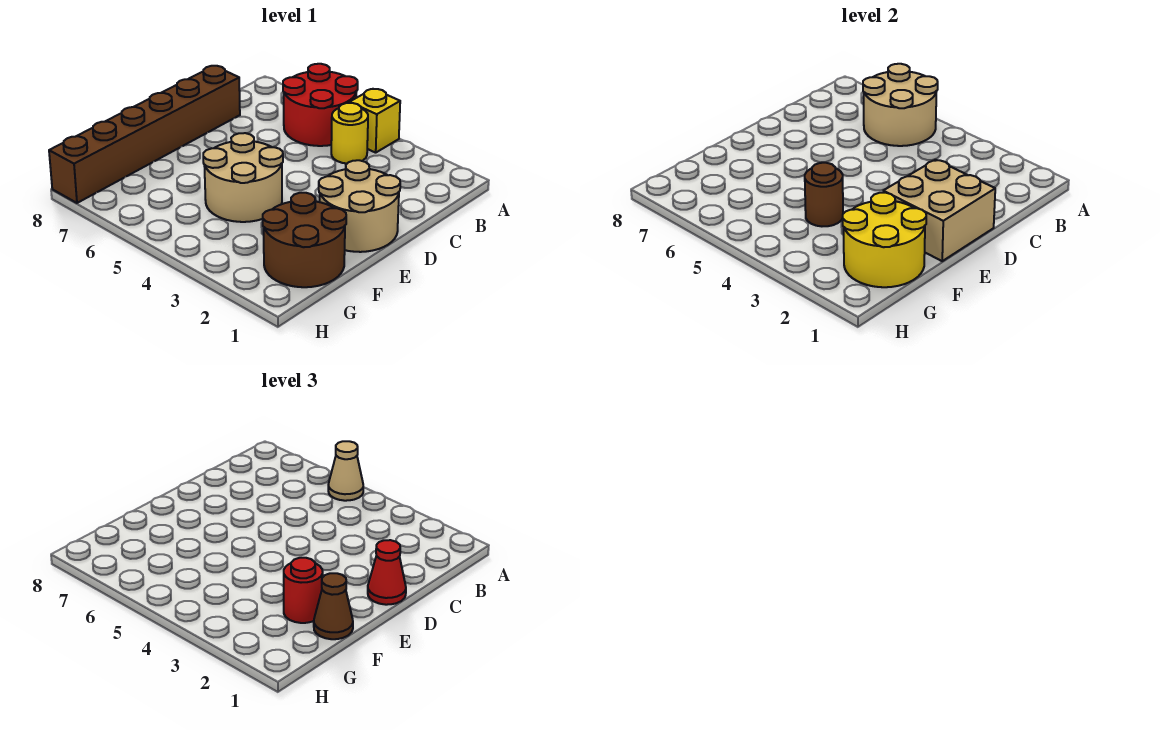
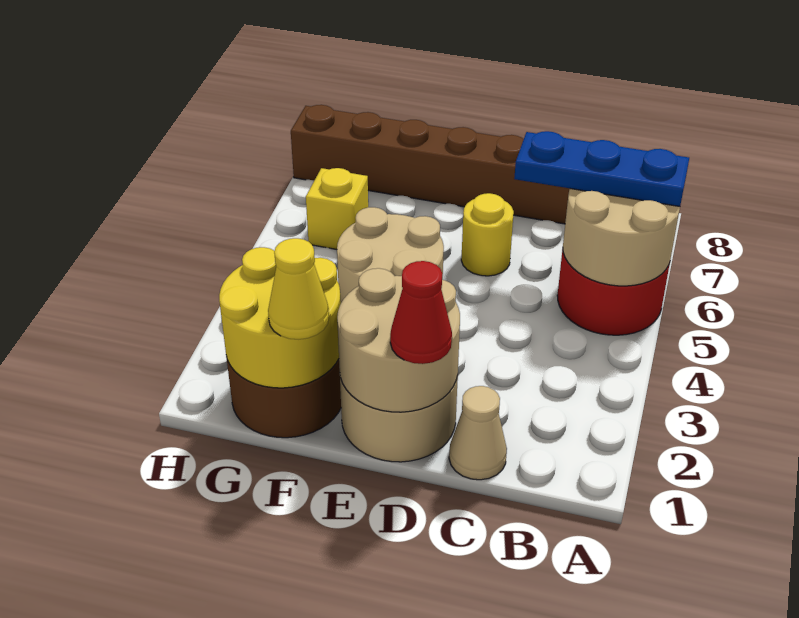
yellow 1x1 brick [350,89,400,153] -> yellow 1x1 brick moved to [306,168,368,249]
tan 1x1 cone [328,441,363,501] -> tan 1x1 cone moved to [449,386,507,480]
none -> blue 1x3 plate [514,131,689,206]
yellow 1x1 round brick [331,103,368,163] -> yellow 1x1 round brick moved to [461,193,514,276]
tan 2x2 brick [883,160,995,261] -> tan 2x2 round brick [337,268,460,412]
brown 1x1 cone [314,573,353,639] -> yellow 1x1 cone [268,238,329,339]
red 1x1 round brick [284,558,323,623] -> none
brown 1x1 round brick [805,163,843,226] -> none

